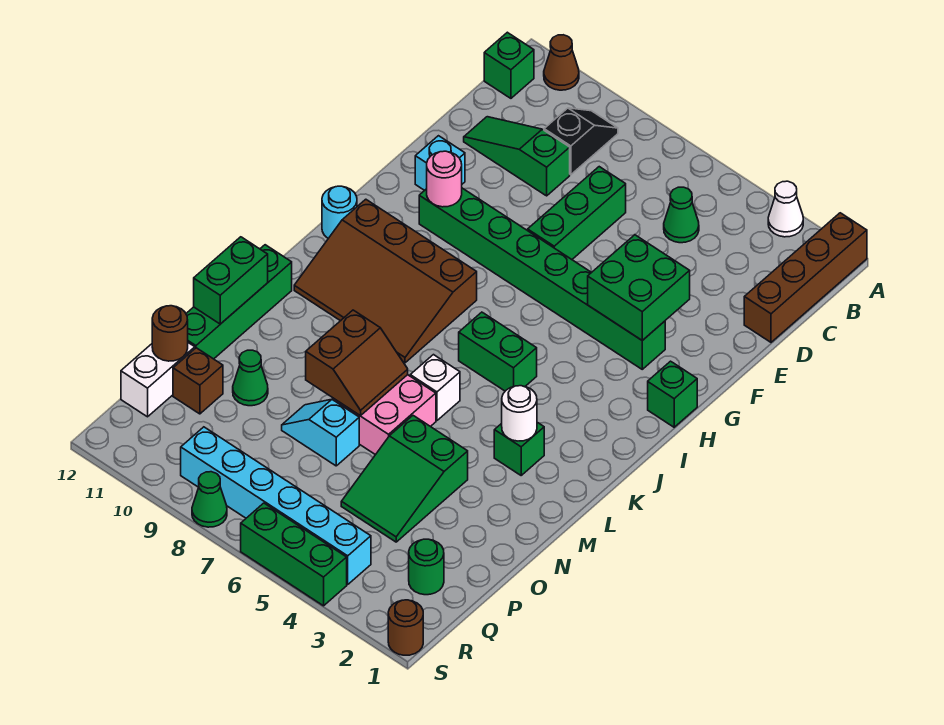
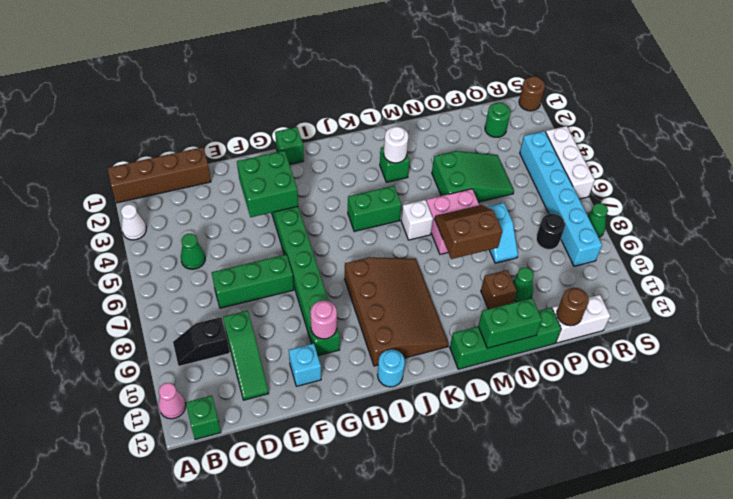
brown 1x1 cone [544,35,579,90] -> pink 1x1 cone [159,383,186,419]
green 1x2 brick [459,312,537,391] -> green 1x2 brick turned to [348,186,401,232]
brown 1x1 brick [173,348,223,414] -> brown 1x1 brick moved to [481,270,517,309]
none -> black 1x1 round brick [536,214,565,250]
green 1x3 brick [241,503,347,606] -> white 1x3 brick [546,126,595,199]

